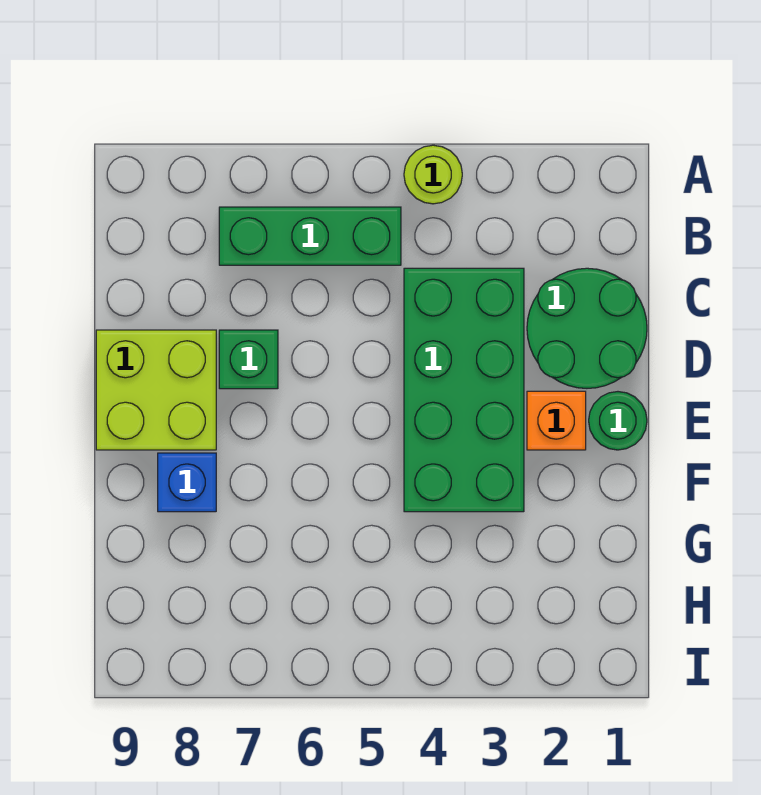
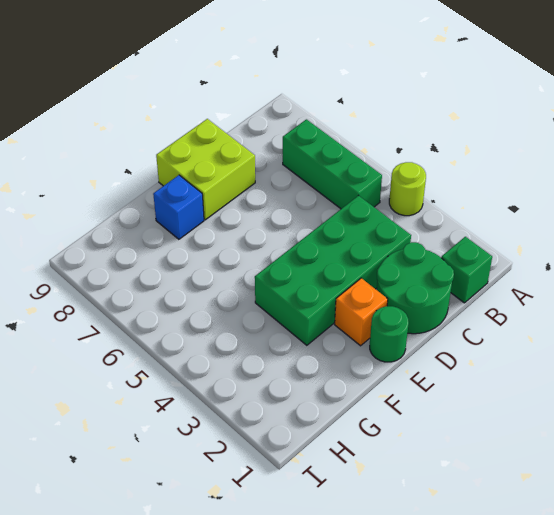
green 1x1 brick [219,330,278,389] -> green 1x1 brick moved to [442,237,492,303]

